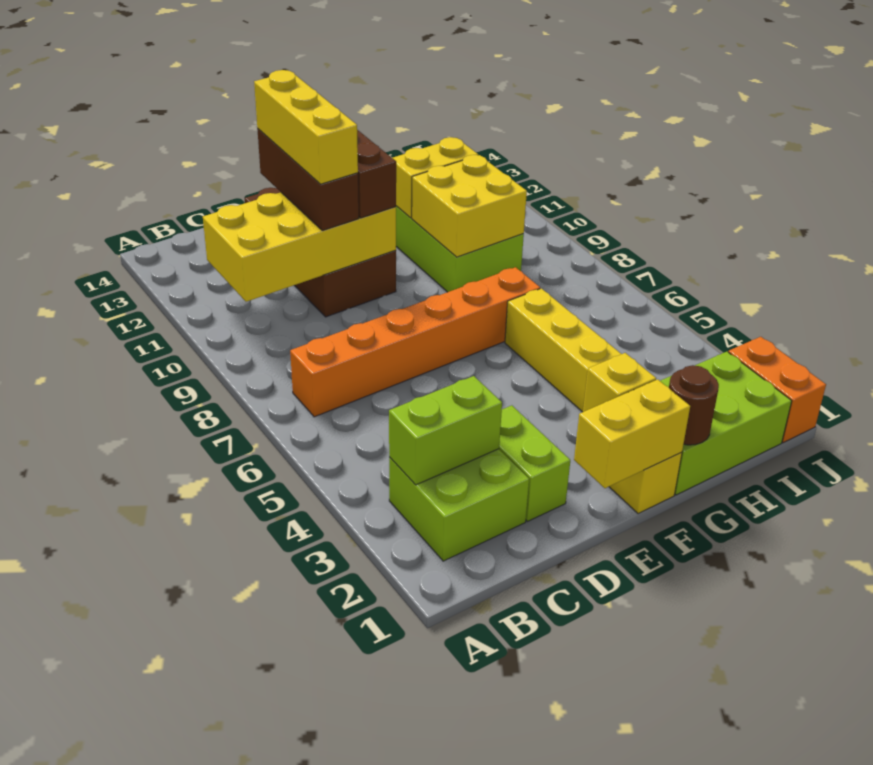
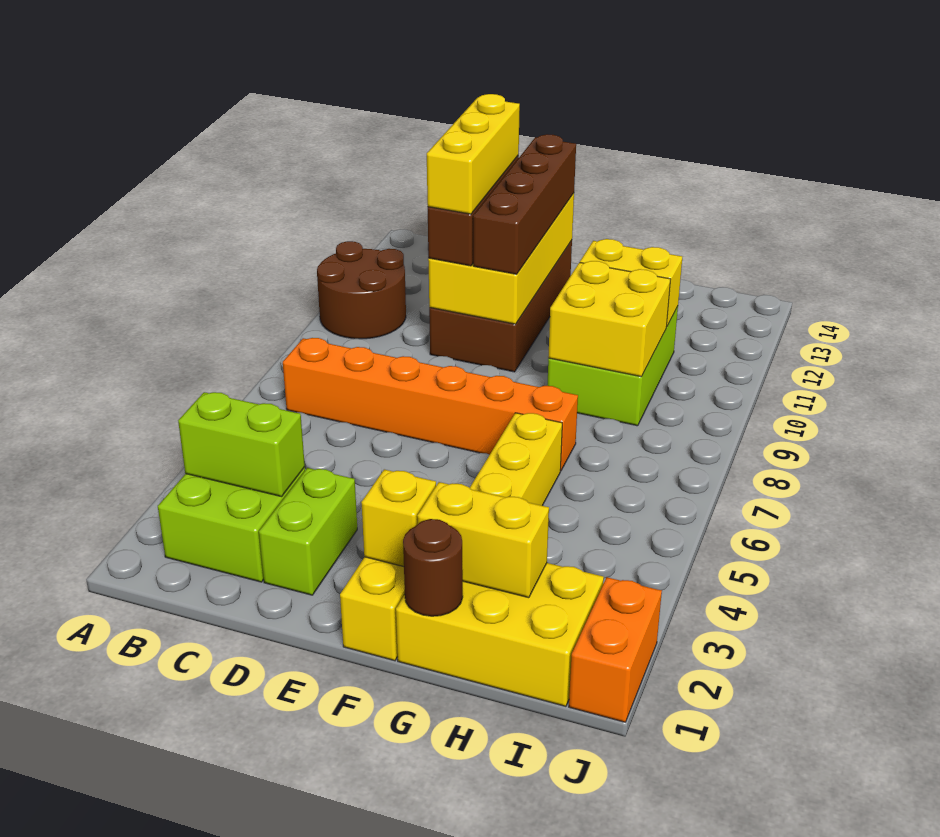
none -> brown 2x2 round brick [317,241,406,339]
yellow 2x4 brick [203,192,396,302] -> yellow 2x4 brick turned to [428,193,574,324]
yellow 1x2 brick [574,379,690,488] -> yellow 1x2 brick moved to [417,482,549,598]
lime 2x3 brick [660,352,792,495] -> yellow 2x3 brick [396,563,604,706]

